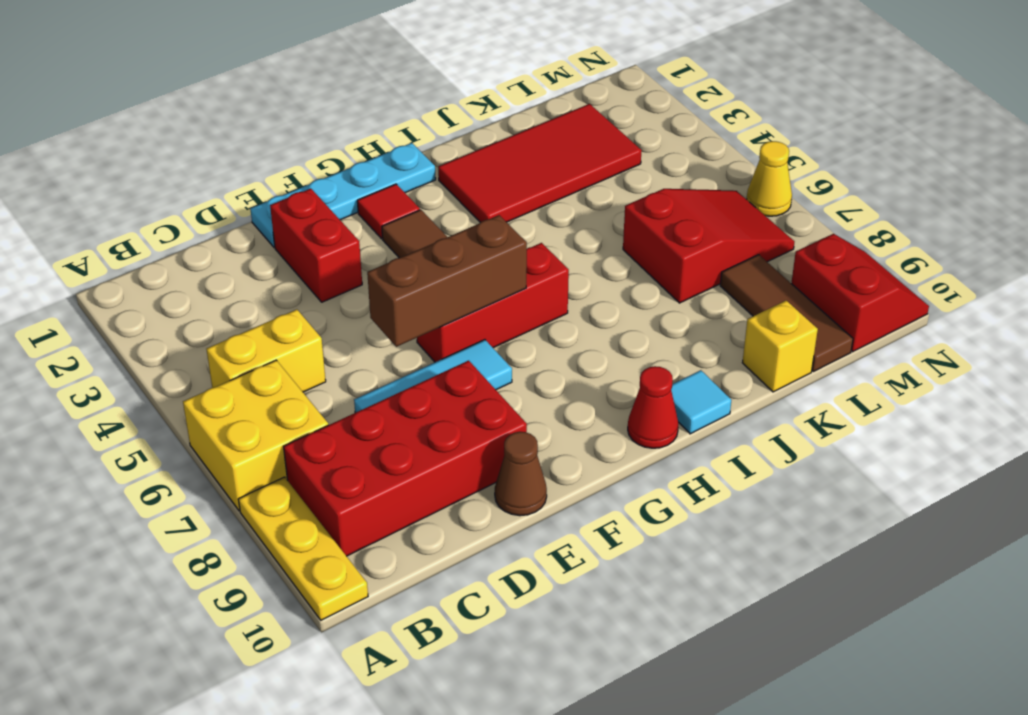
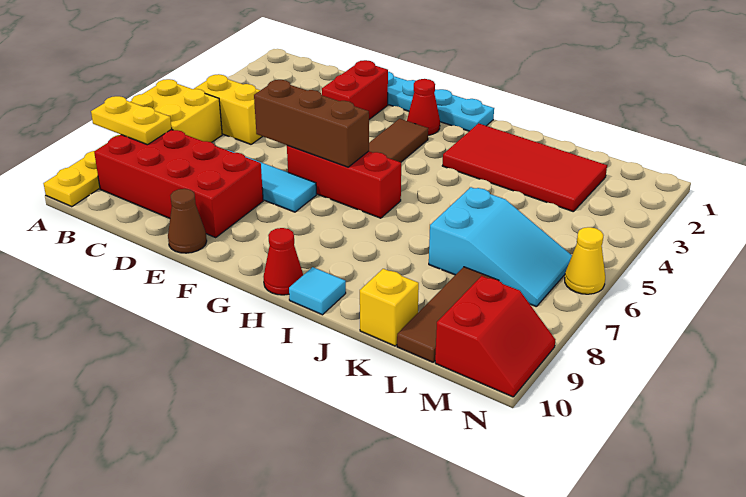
none -> yellow 1x2 plate [91,96,172,145]
red 1x1 tile [357,184,420,239] -> red 1x1 cone [407,79,440,135]
red 2x3 slope [623,189,795,303] -> cyan 2x3 slope [429,187,572,307]

